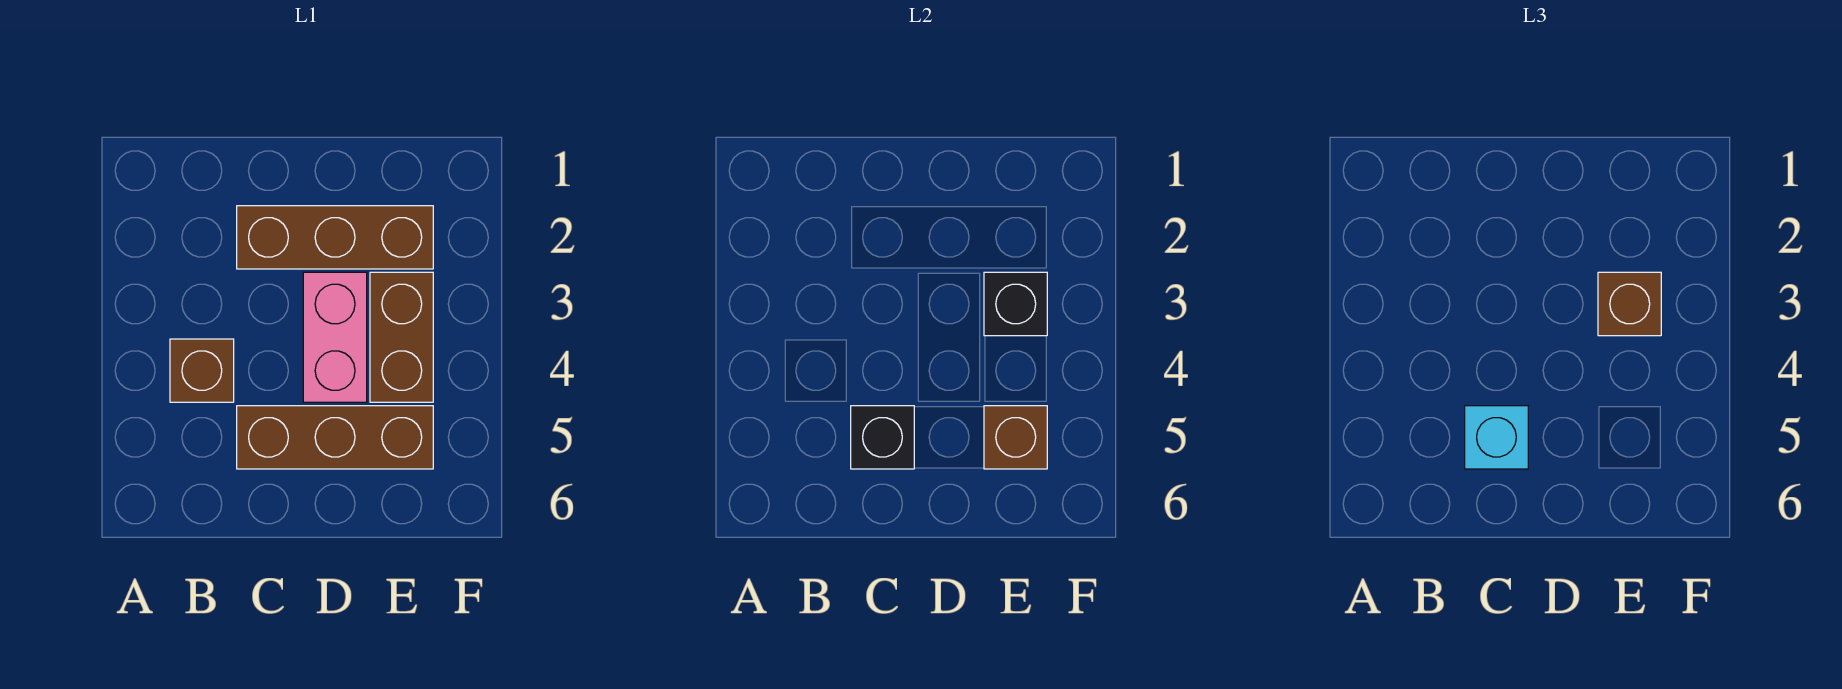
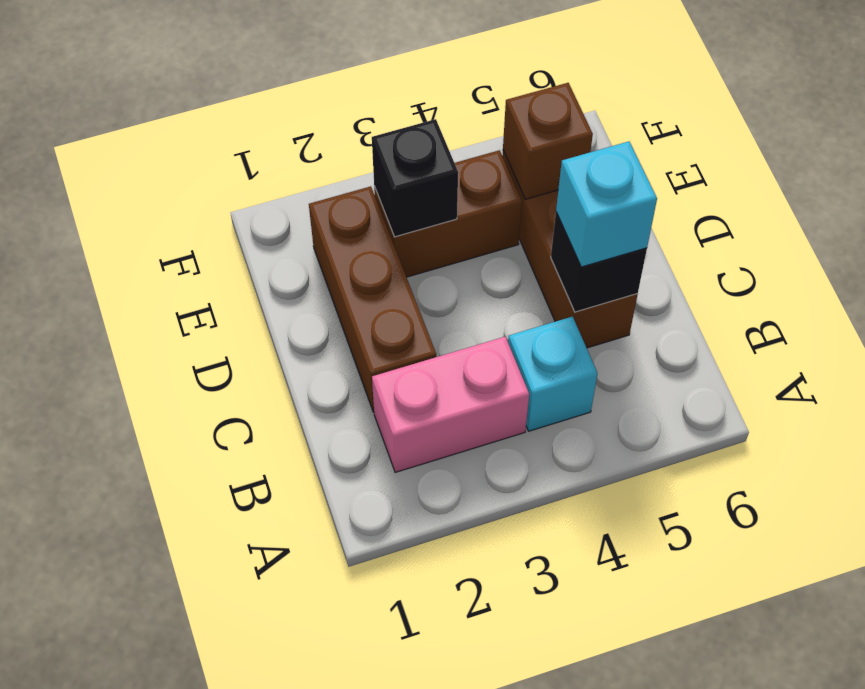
brown 1x1 brick [170,339,234,402] -> cyan 1x1 brick [508,317,598,431]
pink 1x2 brick [303,272,367,402] -> pink 1x2 brick moved to [372,337,529,473]
brown 1x1 brick [1598,272,1661,336] -> none

